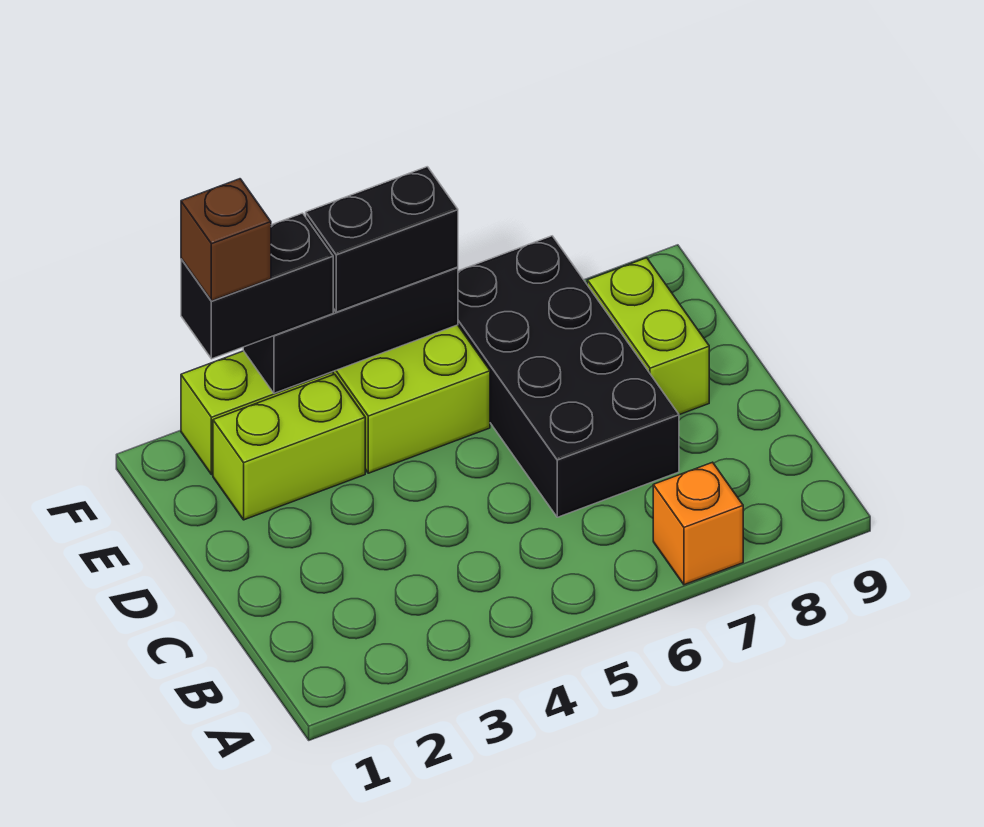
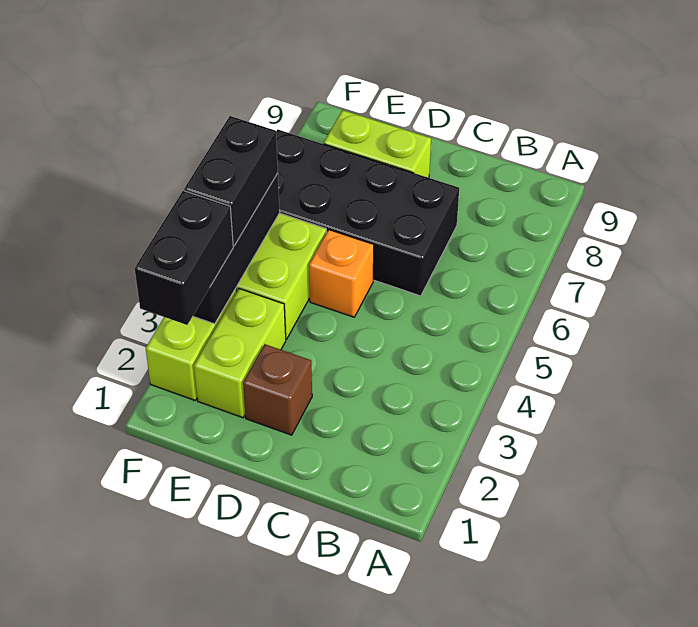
orange 1x1 brick [653,462,743,585] -> orange 1x1 brick moved to [309,230,374,317]
brown 1x1 brick [181,179,271,301] -> brown 1x1 brick moved to [243,344,312,435]

